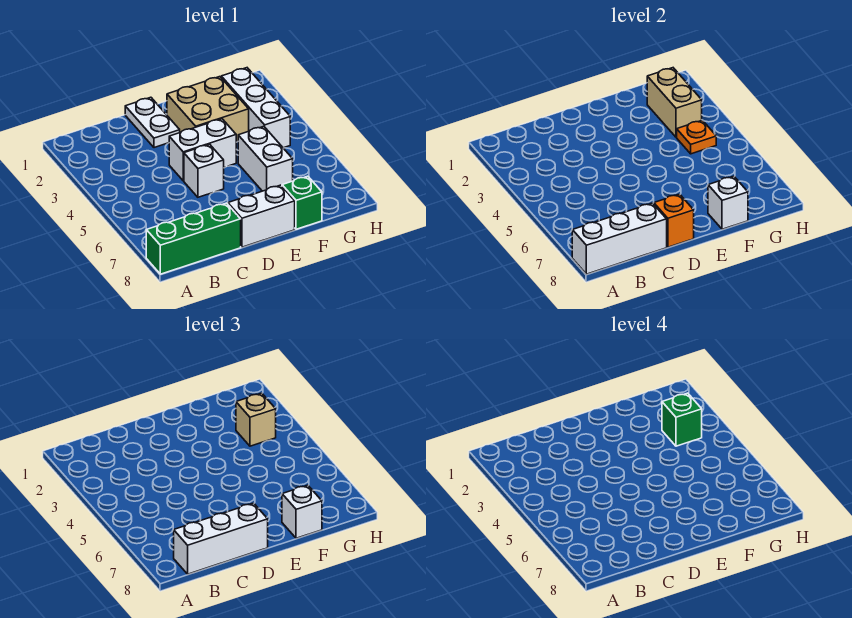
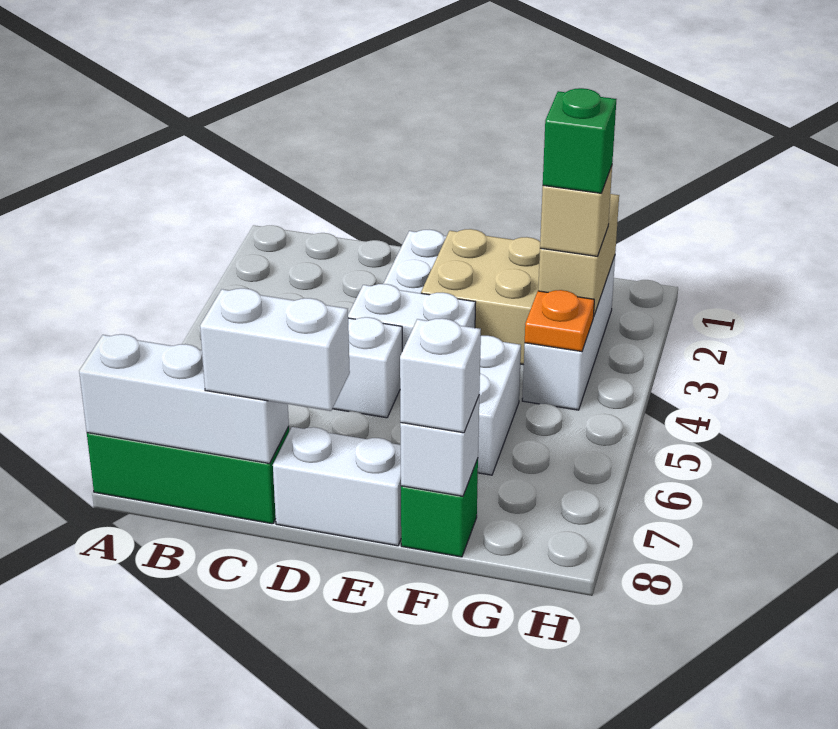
white 1x3 brick [174,503,268,574] -> white 1x2 brick [200,288,350,411]
orange 1x1 brick [654,194,694,247] -> none

